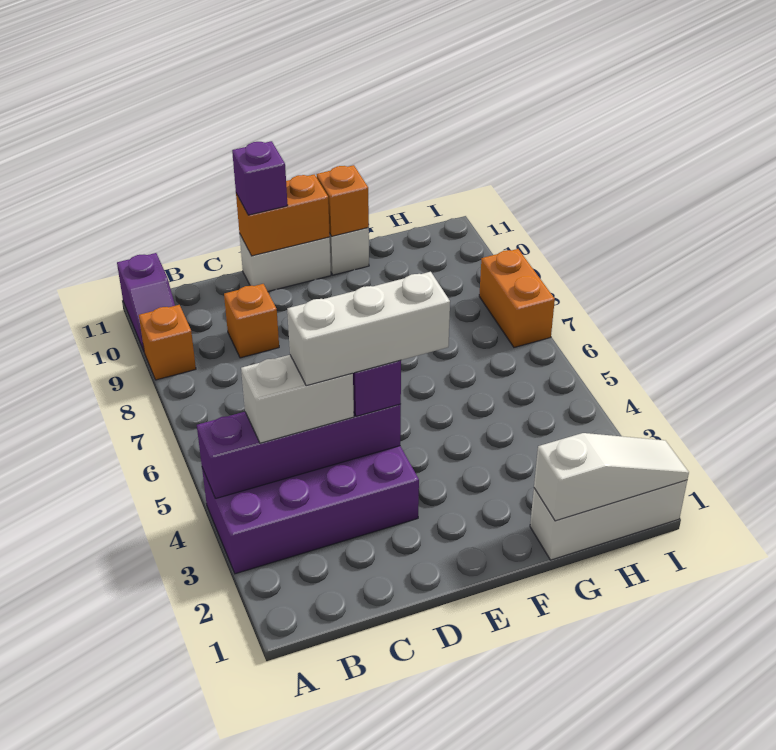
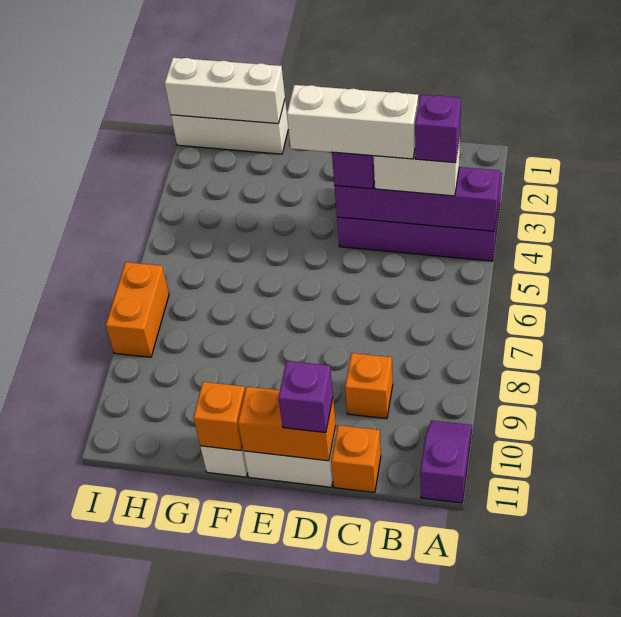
orange 1x1 brick [139,305,196,380] -> orange 1x1 brick moved to [331,425,381,493]
none -> purple 1x1 brick [415,95,461,163]
white 1x3 slope [534,433,689,521] -> white 1x3 brick [165,58,285,124]

